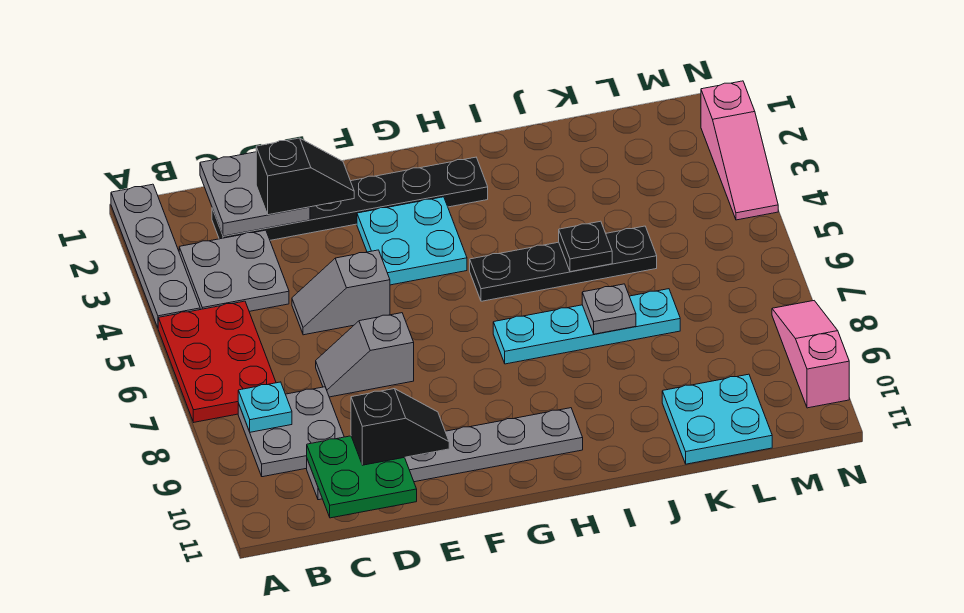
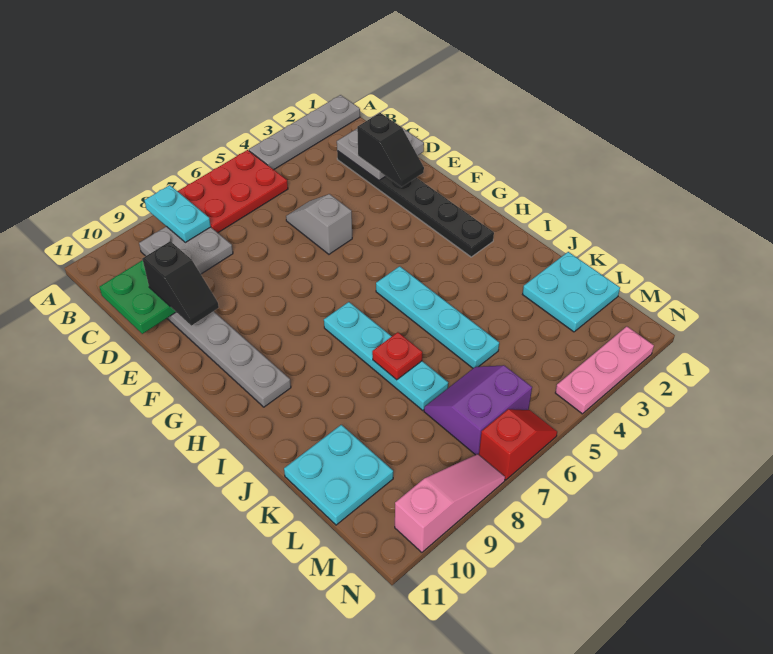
grey 2x2 plate [179,230,289,311] -> none
cyan 1x1 plate [238,382,292,432] -> cyan 1x2 plate [144,185,211,242]
grey 1x2 slope [316,313,414,397] -> none
cyan 2x2 plate [357,197,467,285] -> cyan 2x2 plate moved to [523,252,620,332]
black 1x4 plate [470,226,657,301] -> cyan 1x4 plate [376,266,499,368]
black 1x1 plate [559,221,612,272] -> none
grey 1x1 plate [582,284,636,334] -> red 1x1 plate [372,332,422,380]
none -> purple 2x2 slope [424,365,532,455]
pink 1x3 slope [701,81,778,220] -> pink 1x3 plate [555,326,654,414]
none -> red 1x2 slope [479,409,557,480]

